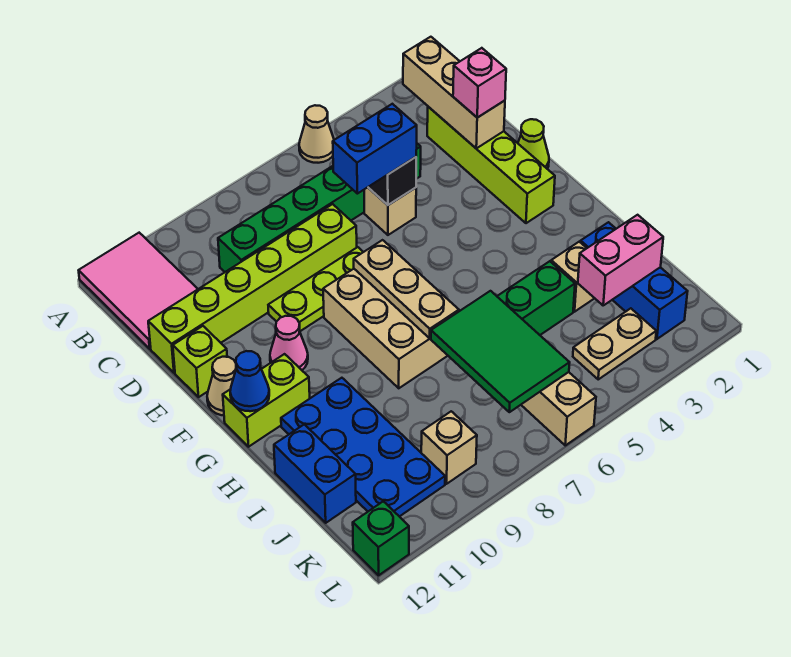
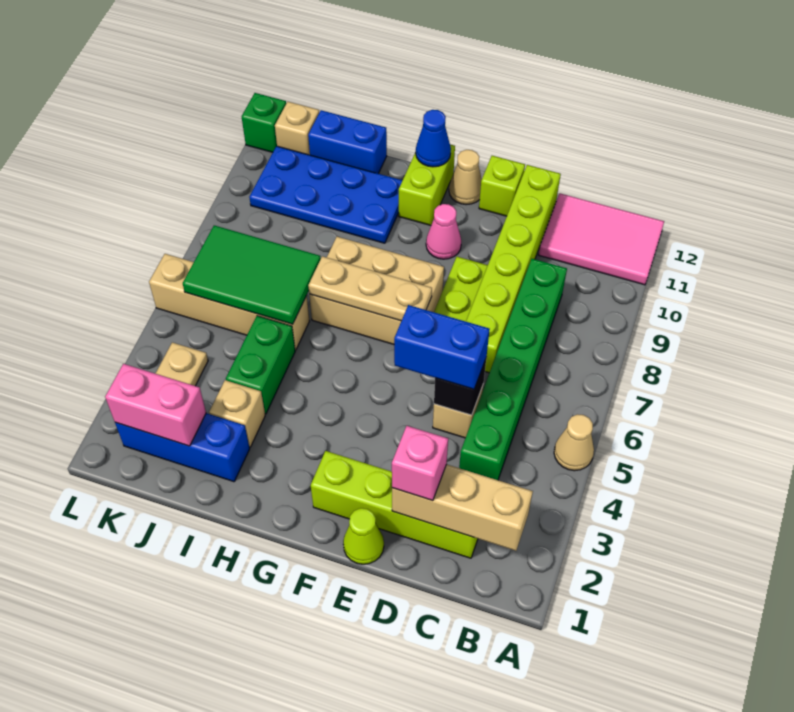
blue 1x2 brick [333,104,417,194] -> blue 1x2 brick turned to [394,305,490,389]
pink 1x2 brick [578,215,663,305] -> pink 1x2 brick turned to [105,364,206,446]
tan 1x1 brick [421,411,477,484] -> tan 1x1 brick moved to [275,102,319,155]

